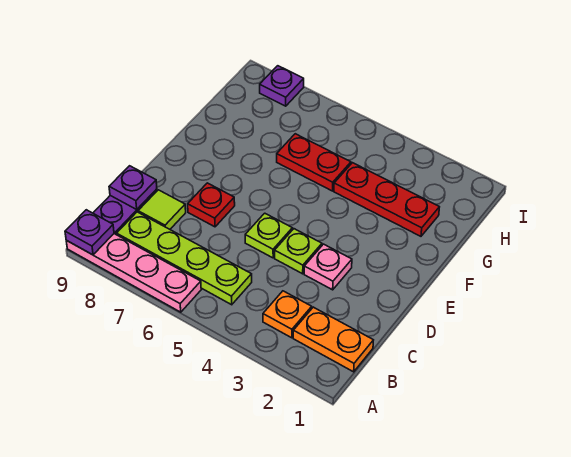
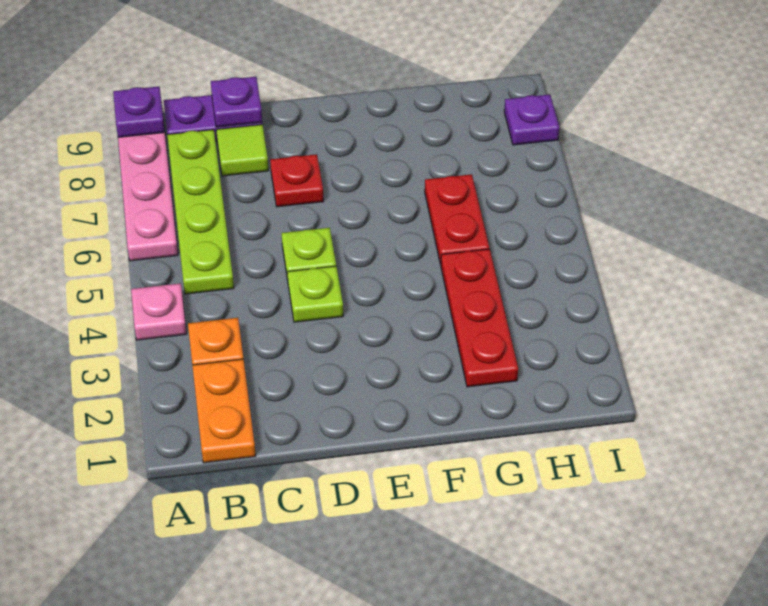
pink 1x1 plate [304,244,352,290] -> pink 1x1 plate moved to [131,283,187,340]

